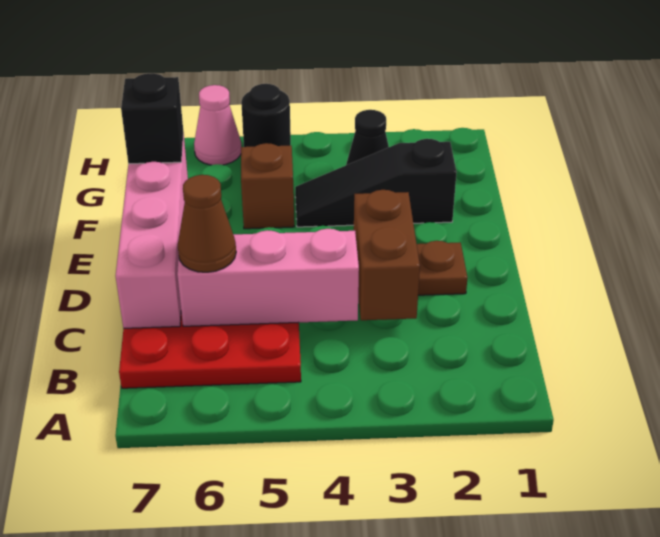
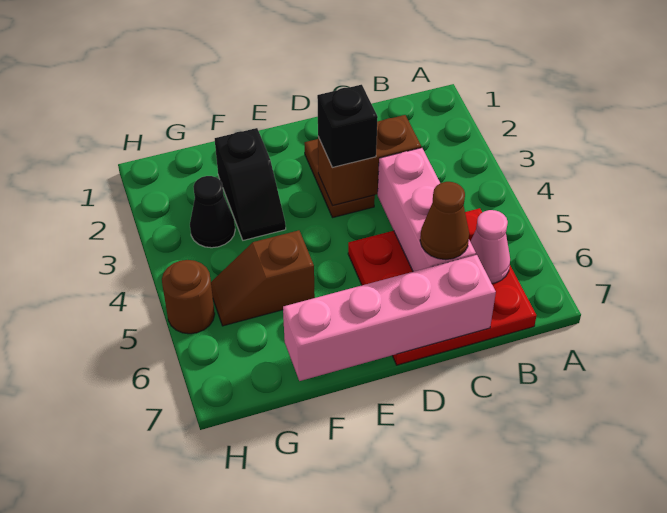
black 1x3 slope [295,139,457,227] -> black 1x2 slope [215,128,286,240]
black 1x1 brick [121,73,183,164] -> black 1x1 brick moved to [317,85,378,167]
black 1x1 round brick [241,84,291,147] -> brown 1x1 round brick [162,260,215,334]
pink 1x1 cone [194,85,241,165] -> pink 1x1 cone moved to [470,210,510,283]

